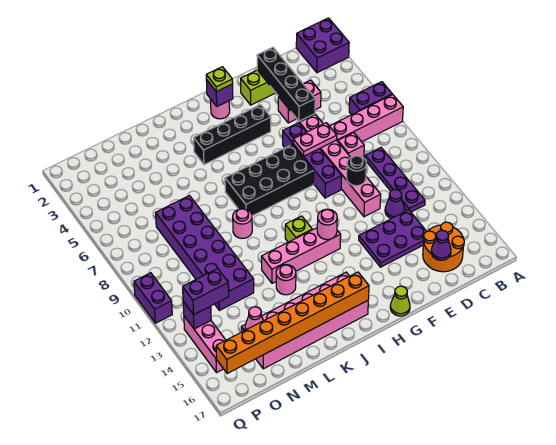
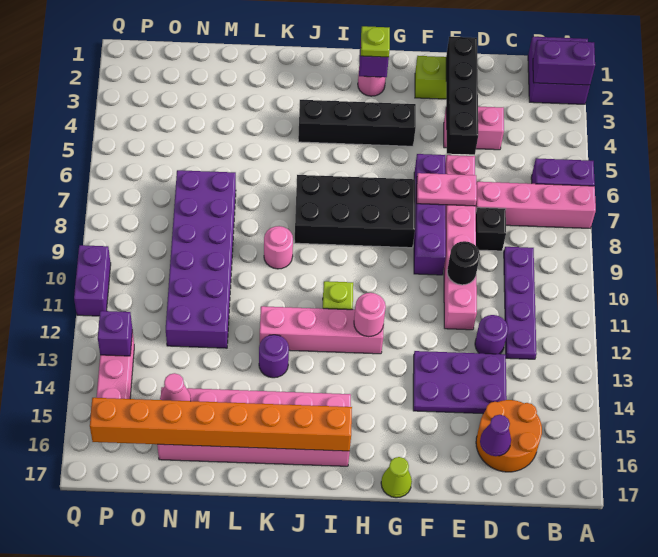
pink 1x1 brick [338,133,364,158] -> black 1x1 brick [476,207,506,251]
purple 1x1 cone [385,190,404,219] -> purple 1x1 round brick [475,315,508,354]
pink 1x1 round brick [276,265,296,295] -> purple 1x1 round brick [259,335,289,378]
purple 1x2 brick [183,268,229,315] -> purple 1x2 brick moved to [533,40,595,85]

